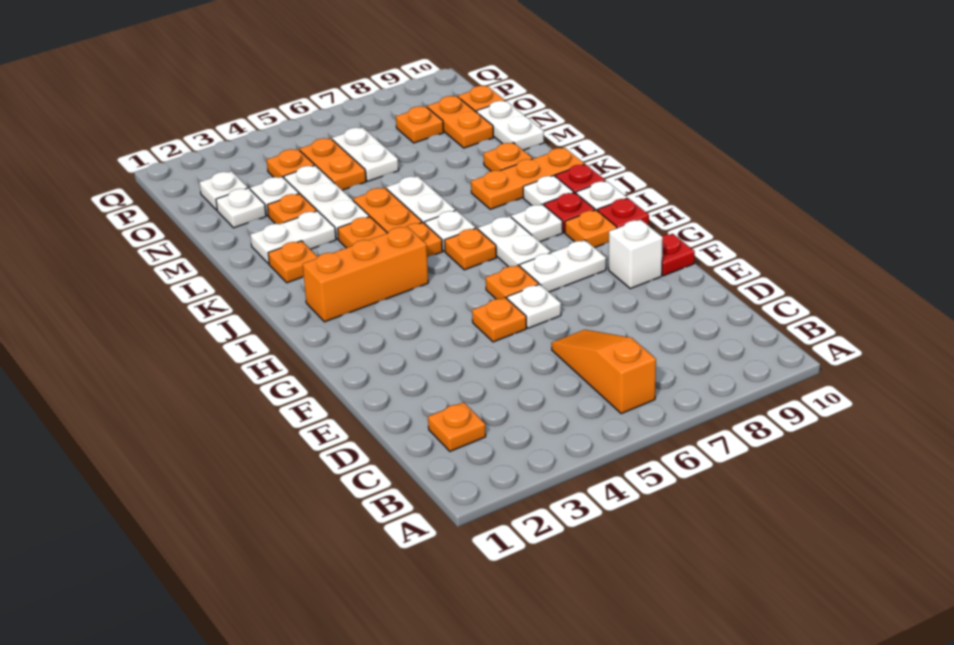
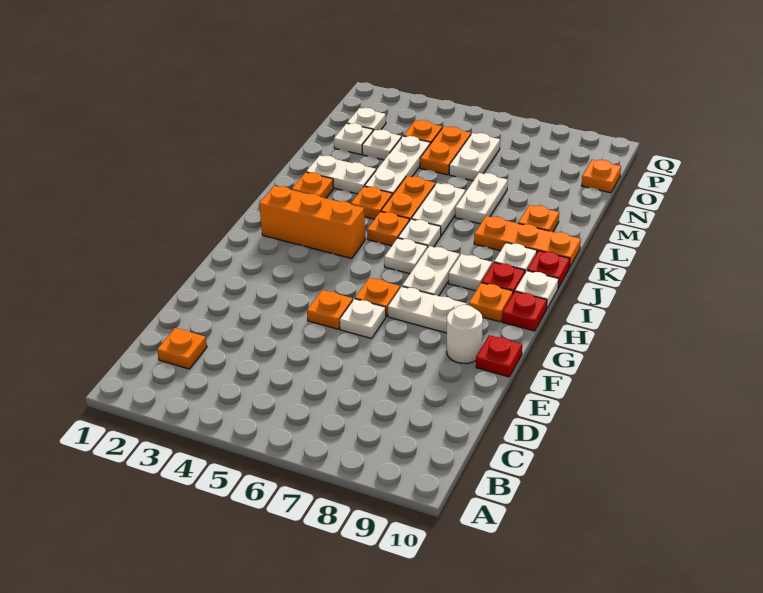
orange 1x3 slope [551,330,656,414] -> none
white 1x1 brick [609,220,663,289] -> white 1x1 round brick [447,305,483,363]
orange 1x1 plate [444,228,496,270] -> white 1x1 plate [384,238,428,274]
orange 1x1 plate [267,194,317,224] -> none
white 1x2 plate [477,101,544,150] -> white 1x2 plate moved to [455,173,508,224]
orange 1x2 plate [427,96,493,148] -> none
orange 1x1 plate [396,106,444,143] -> none

